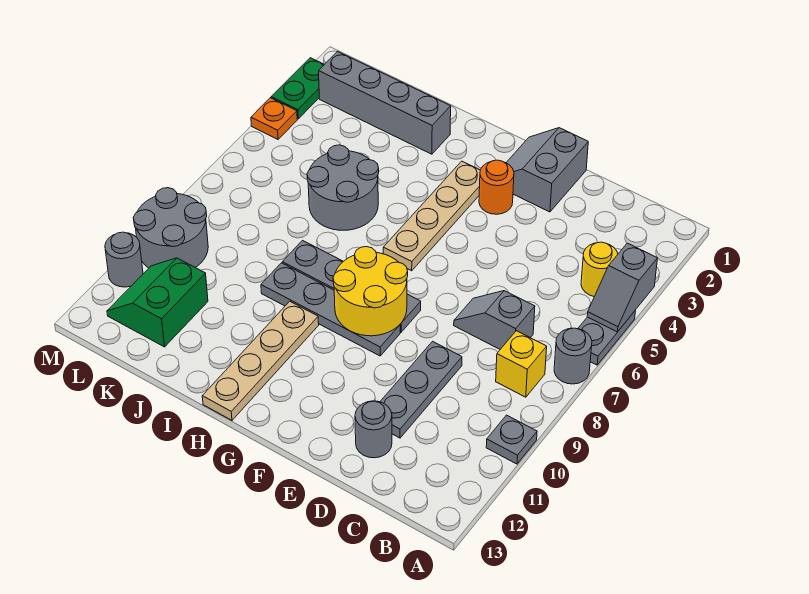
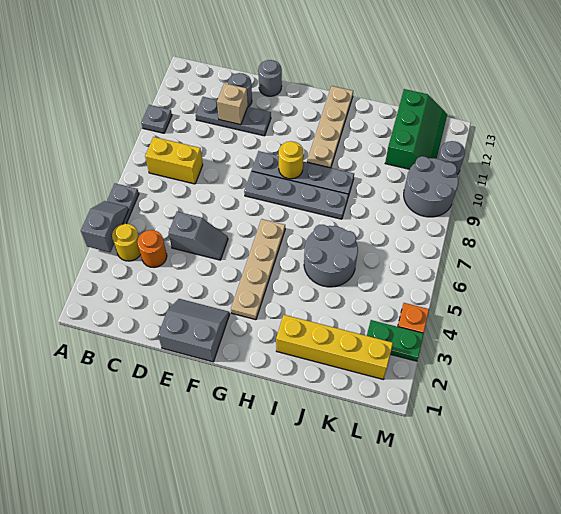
grey 1x1 round brick [554,328,592,384] -> grey 1x1 round brick moved to [258,60,282,96]
yellow 1x1 brick [496,331,547,397] -> yellow 1x2 brick [145,137,203,184]
grey 1x2 slope [454,291,535,349] -> grey 1x2 slope moved to [169,212,228,260]
grey 1x3 plate [380,341,462,438] -> grey 1x3 plate turned to [196,97,271,136]
none -> tan 1x1 brick [217,83,248,125]
grey 2x2 slope [506,128,588,212] -> grey 2x2 slope turned to [158,299,230,362]
orange 1x1 round brick [479,160,514,214] -> orange 1x1 round brick moved to [137,230,167,267]
yellow 2x2 round brick [333,247,408,336] -> yellow 1x1 round brick [279,141,303,179]
grey 1x4 brick [319,52,451,154] -> yellow 1x4 brick [276,315,393,379]
green 2x2 slope [107,258,208,347] -> green 2x3 slope [385,89,447,169]
green 1x2 plate [271,58,324,119] -> green 1x2 plate turned to [367,320,424,361]

